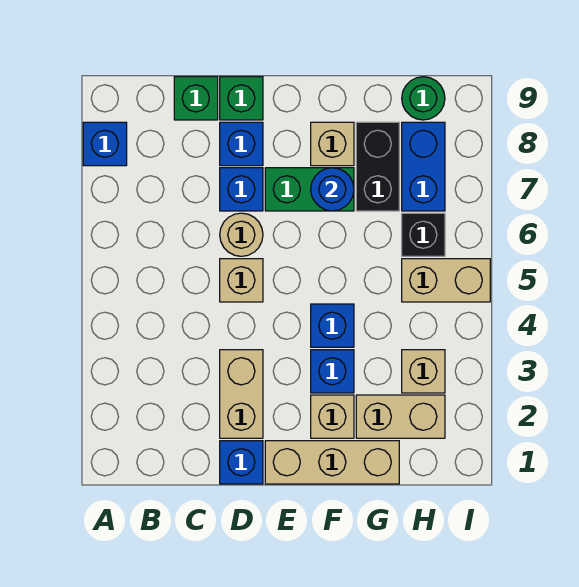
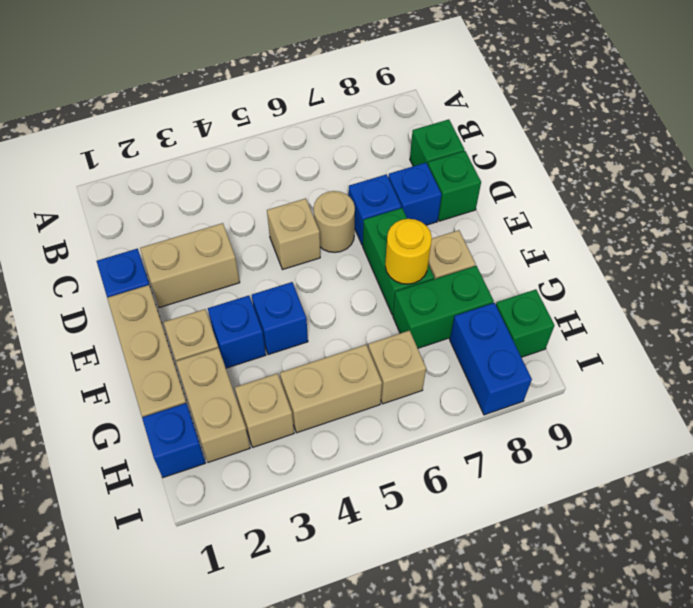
blue 1x1 brick [83,122,127,166] -> blue 1x1 brick moved to [142,403,205,478]
blue 1x1 round brick [311,168,354,211] -> yellow 1x1 round brick [385,219,432,284]
black 1x2 brick [356,122,399,211] -> green 1x2 brick [393,266,494,348]
tan 1x2 brick [402,259,490,302] -> tan 1x2 brick turned to [280,345,382,433]
black 1x1 brick [402,213,445,256] -> tan 1x1 brick [368,330,426,404]
blue 1x2 brick [402,122,445,211] -> blue 1x2 brick turned to [450,303,532,415]
green 1x1 round brick [402,77,445,120] -> green 1x1 brick [496,289,554,357]

